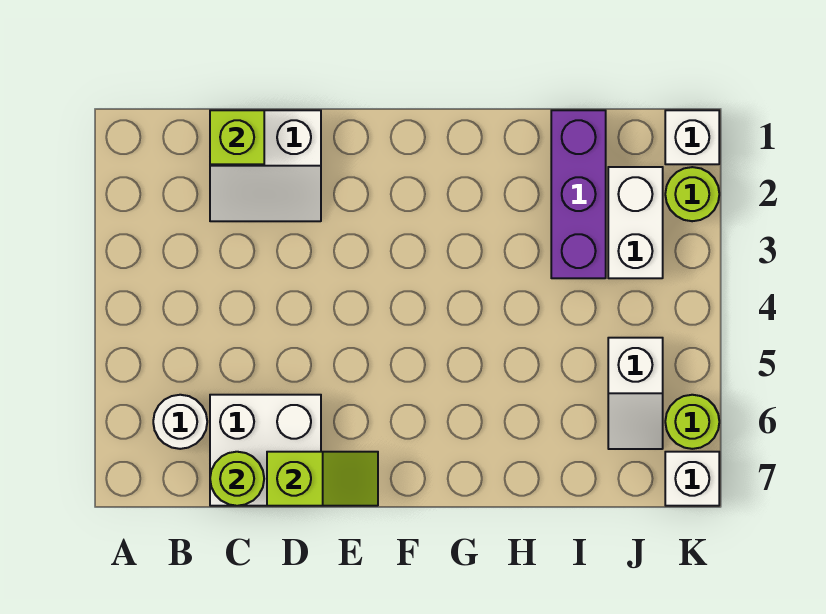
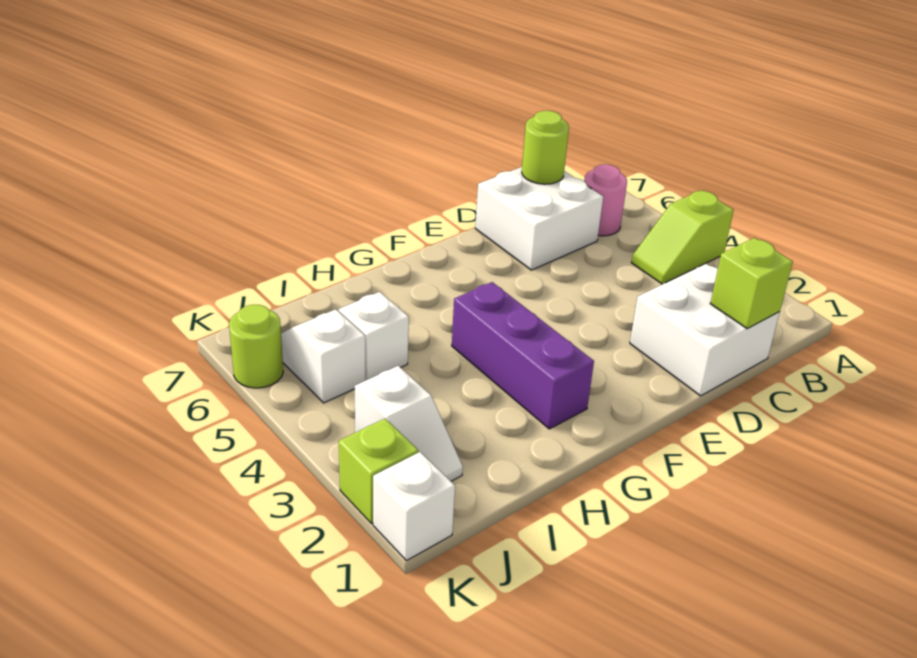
white 1x1 round brick [153,395,207,449] -> pink 1x1 round brick [584,165,627,236]
white 2x2 slope [210,110,321,221] -> white 2x2 brick [630,264,780,396]
lime 1x2 slope [267,452,378,506] -> lime 1x2 slope moved to [632,190,734,284]
purple 1x3 brick [551,110,606,278] -> purple 1x3 brick moved to [452,282,594,429]
white 1x2 brick [608,167,663,278] -> white 1x2 slope [355,366,463,481]
lime 1x1 round brick [665,167,719,221] -> lime 1x1 brick [339,419,418,524]
white 1x1 brick [665,452,719,506] -> white 1x1 brick moved to [339,292,409,381]

